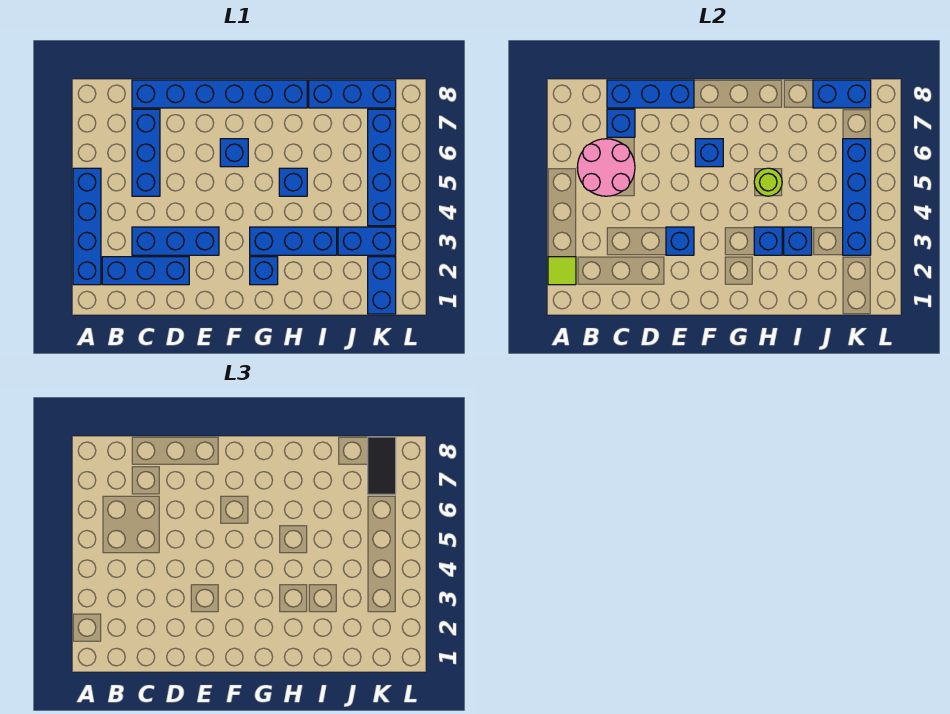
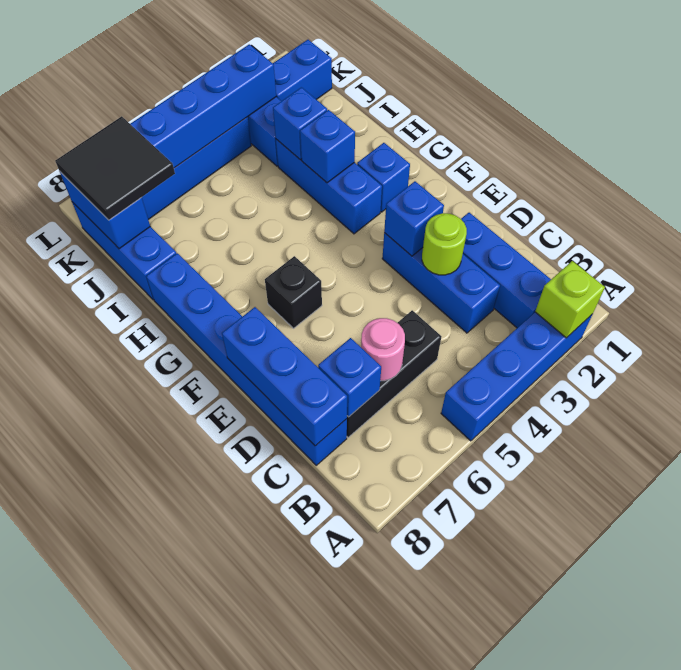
lime 1x1 tile [548,257,576,285] -> lime 1x1 brick [535,261,605,338]
pink 2x2 round brick [577,139,635,196] -> pink 1x1 round brick [361,318,405,381]
blue 1x3 brick [132,109,160,196] -> black 1x3 brick [347,310,441,437]
blue 1x1 brick [220,139,248,167] -> black 1x1 brick [265,256,322,328]
blue 1x1 brick [695,139,723,167] -> none
blue 1x1 brick [279,168,307,196] -> none
lime 1x1 round brick [754,168,782,196] -> lime 1x1 round brick moved to [422,213,467,275]
black 1x2 tile [368,437,396,494] -> black 2x2 tile [55,116,175,220]

